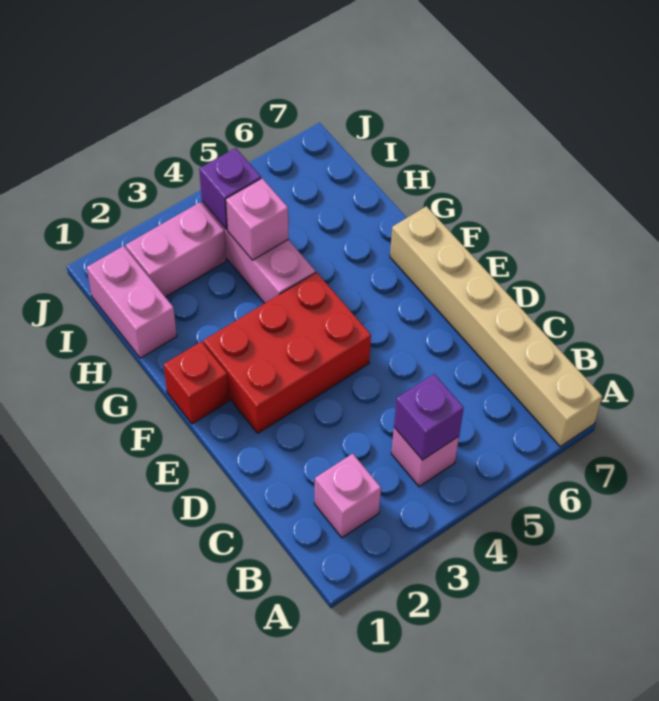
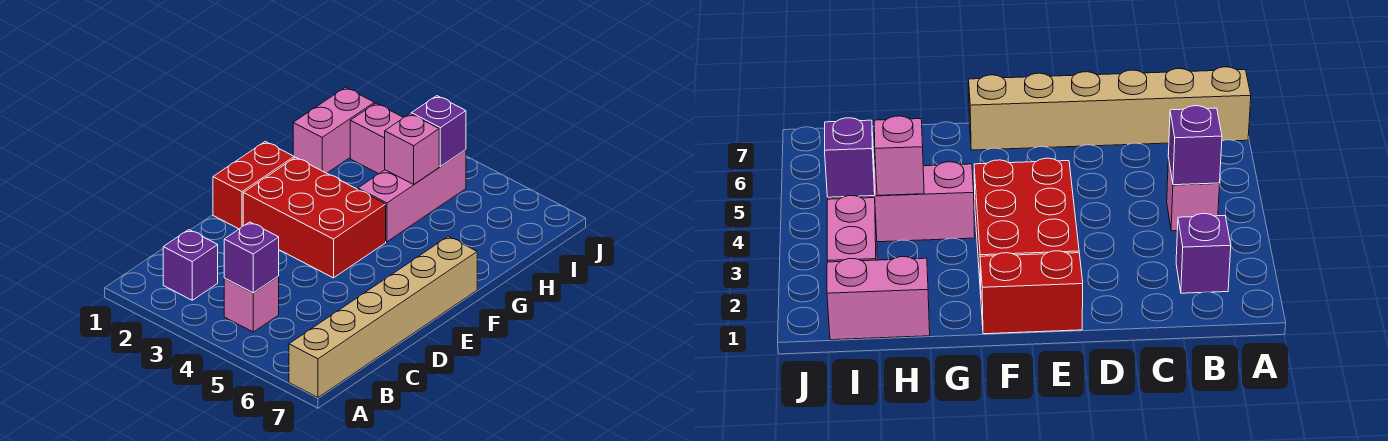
pink 1x1 brick [314,454,381,538] -> purple 1x1 brick [163,230,218,300]
red 1x1 brick [164,342,229,424] -> red 1x2 brick [213,142,294,229]

